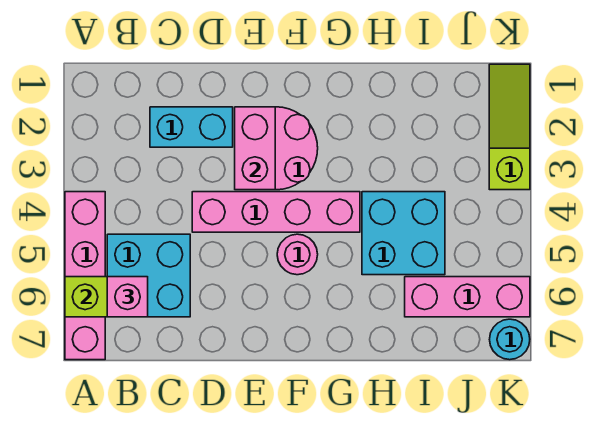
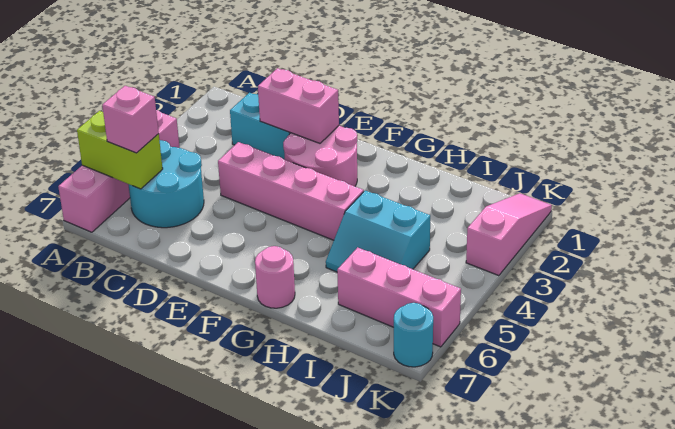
cyan 2x2 brick [107,234,190,317] -> cyan 2x2 round brick [128,140,204,228]
pink 1x2 brick [235,107,275,190] -> pink 1x2 brick turned to [258,68,339,143]
pink 1x1 round brick [277,234,318,275] -> pink 1x1 round brick moved to [255,246,295,308]
cyan 2x2 brick [362,192,445,275] -> cyan 2x2 slope [326,191,430,272]
lime 1x3 slope [489,64,530,190] -> pink 1x3 slope [466,193,552,276]

